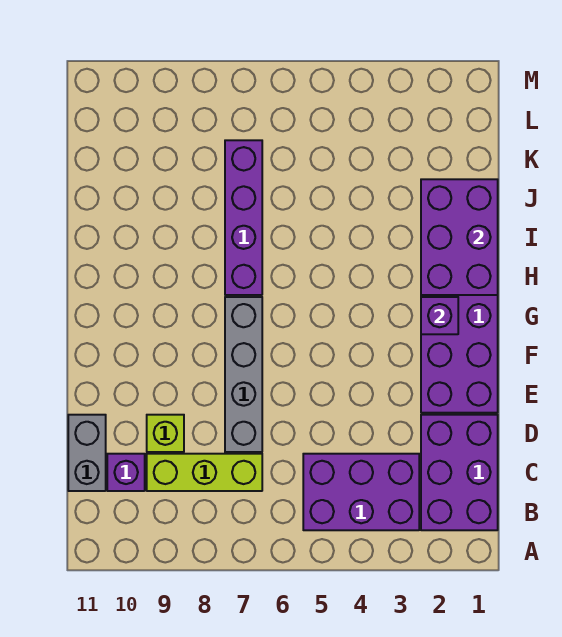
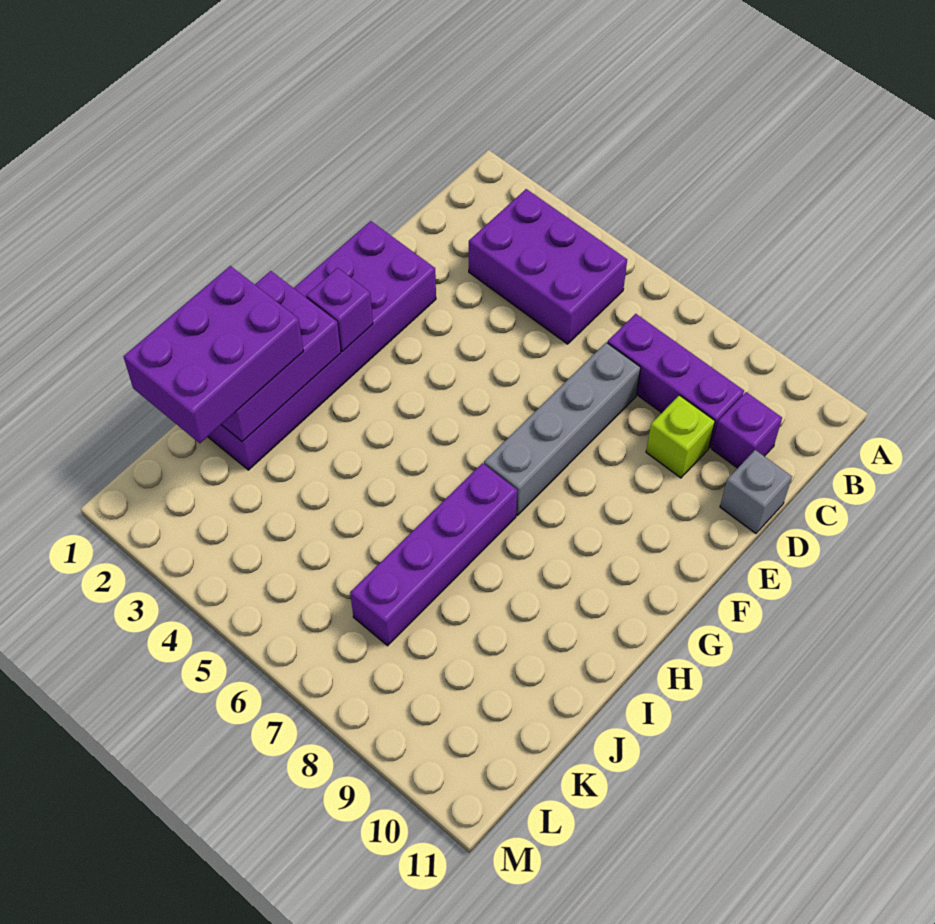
purple 2x3 brick [421,415,498,530] -> purple 2x3 brick moved to [124,266,303,443]
lime 1x3 brick [147,454,262,491] -> purple 1x3 brick [607,314,744,448]
grey 1x2 brick [68,415,106,491] -> grey 1x1 brick [720,450,792,533]

